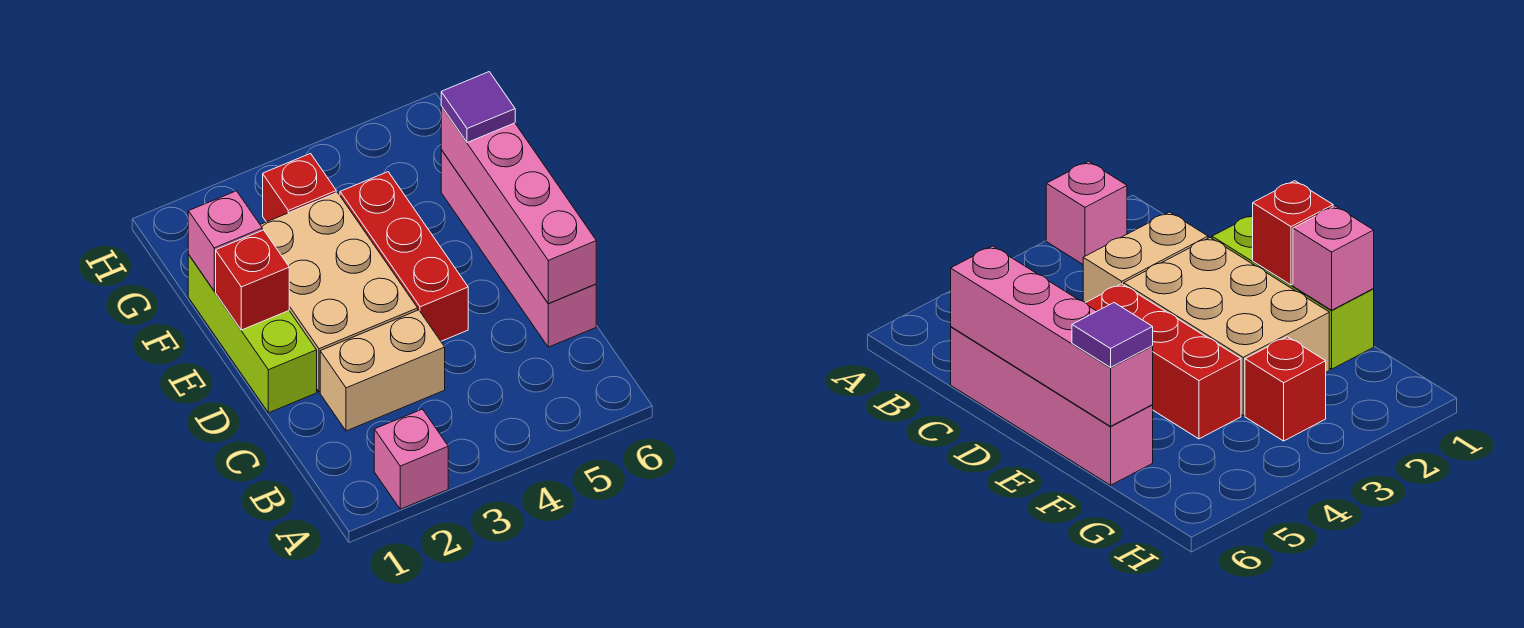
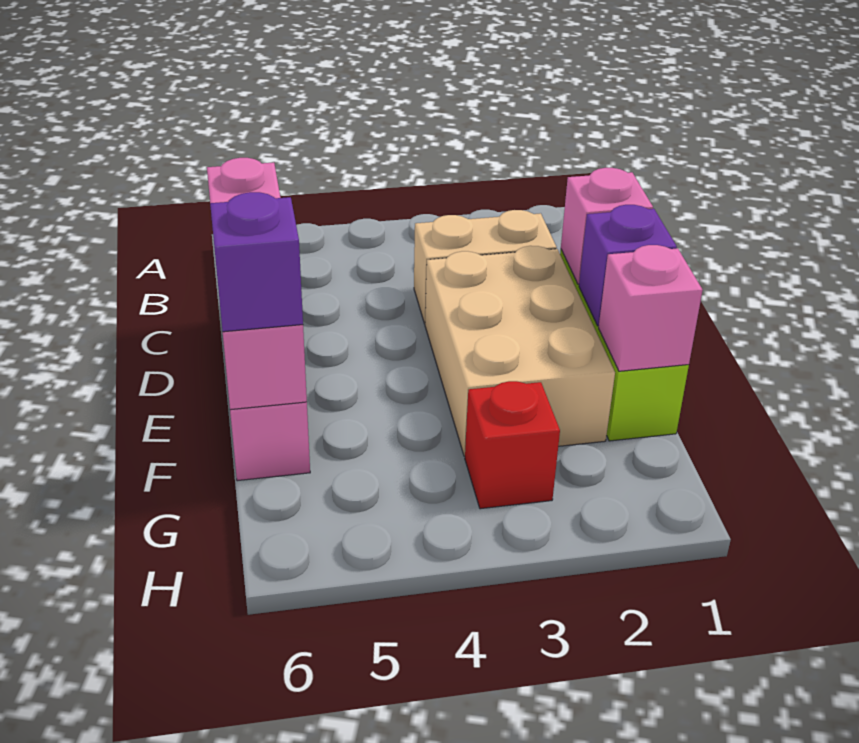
pink 1x1 brick [374,409,448,509] -> pink 1x1 brick moved to [561,168,653,284]
red 1x3 brick [340,172,468,341] -> none
red 1x1 brick [216,230,289,330] -> purple 1x1 brick [579,205,677,326]
purple 1x1 tile [441,72,515,143] -> purple 1x1 brick [210,192,303,332]

